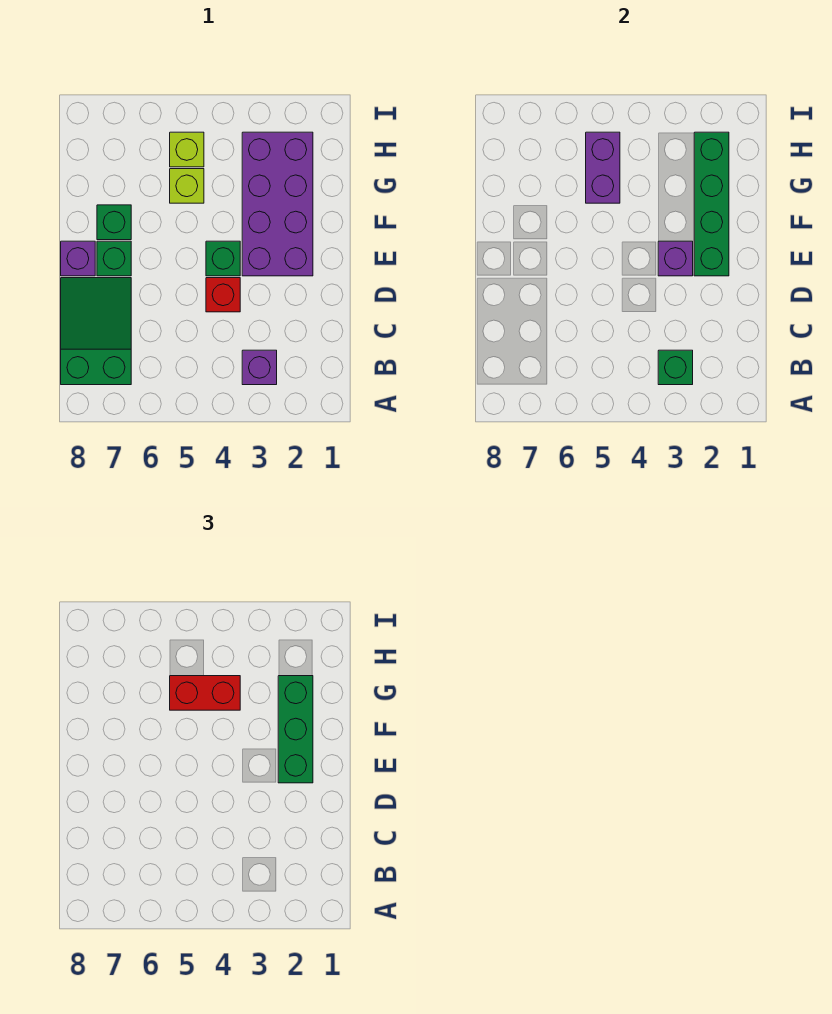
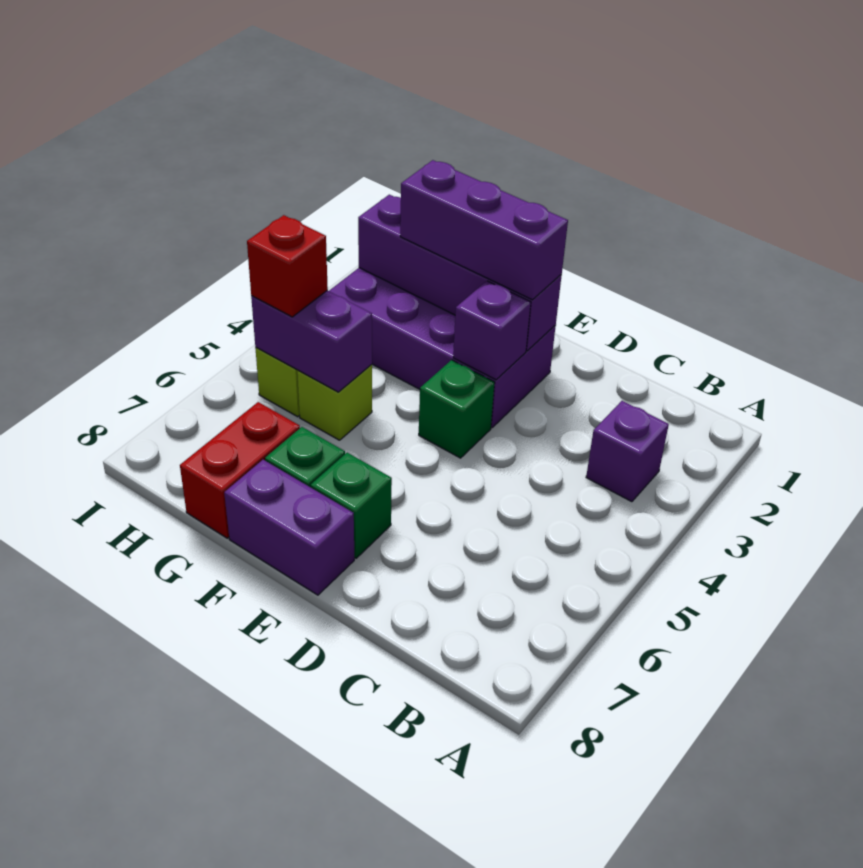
green 1x1 brick [658,350,693,385] -> none
green 2x3 slope [61,278,131,385] -> none
red 1x1 brick [206,278,240,312] -> red 1x1 brick moved to [247,215,328,317]
green 1x4 brick [694,132,729,276] -> purple 1x4 brick [358,195,562,351]
green 1x3 brick [278,676,313,783] -> purple 1x3 brick [400,160,568,300]
purple 1x1 brick [61,241,95,276] -> purple 1x2 brick [224,460,354,595]
red 1x2 brick [170,676,240,710] -> red 1x2 brick moved to [180,402,300,538]

